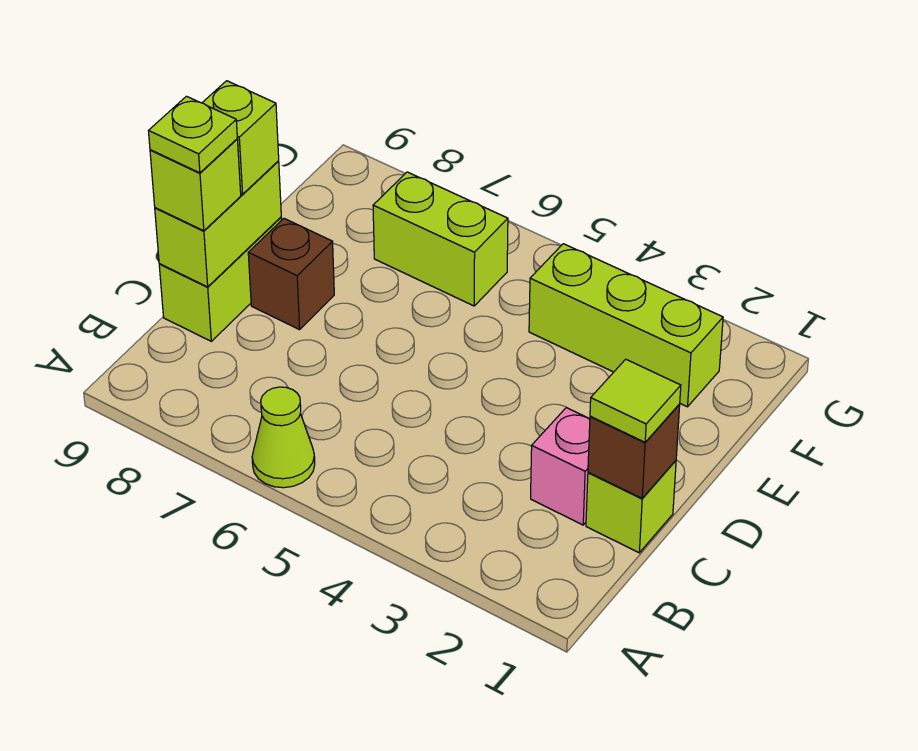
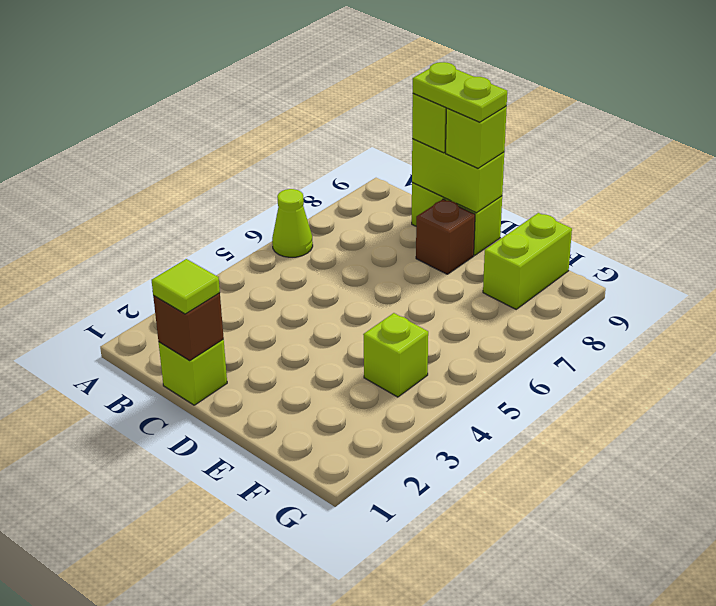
pink 1x1 brick [531,408,590,525] -> none
lime 1x1 plate [149,96,237,173] -> lime 1x2 plate [413,62,507,122]
lime 1x3 brick [529,244,723,407] -> lime 1x1 brick [363,313,428,397]
lime 1x2 brick [373,172,508,306] -> lime 1x2 brick moved to [483,213,572,309]

